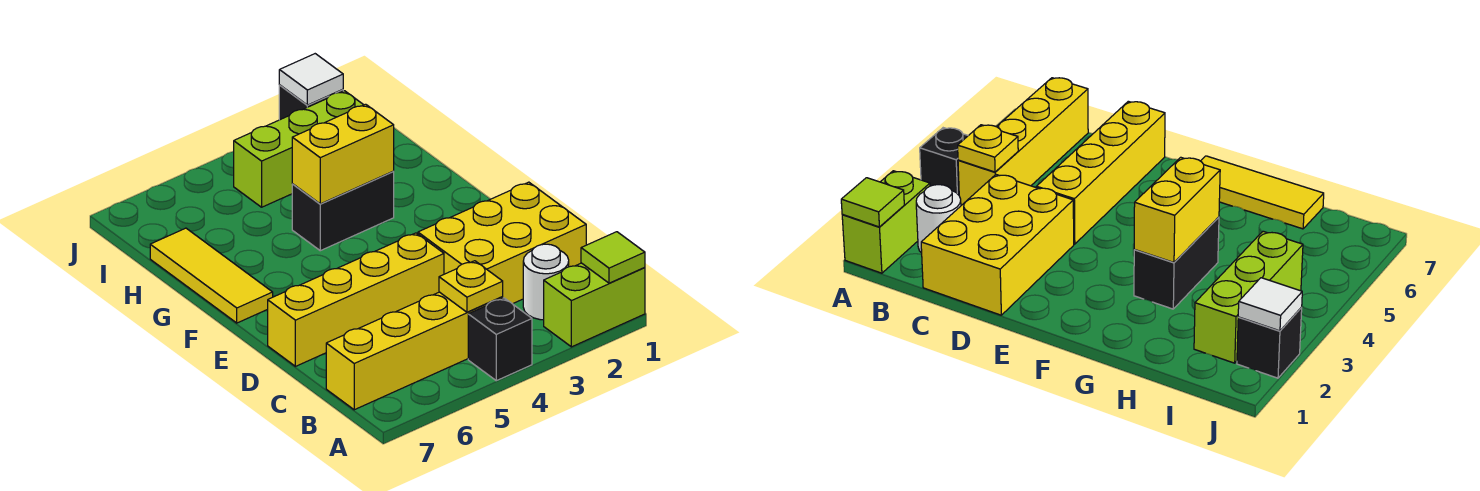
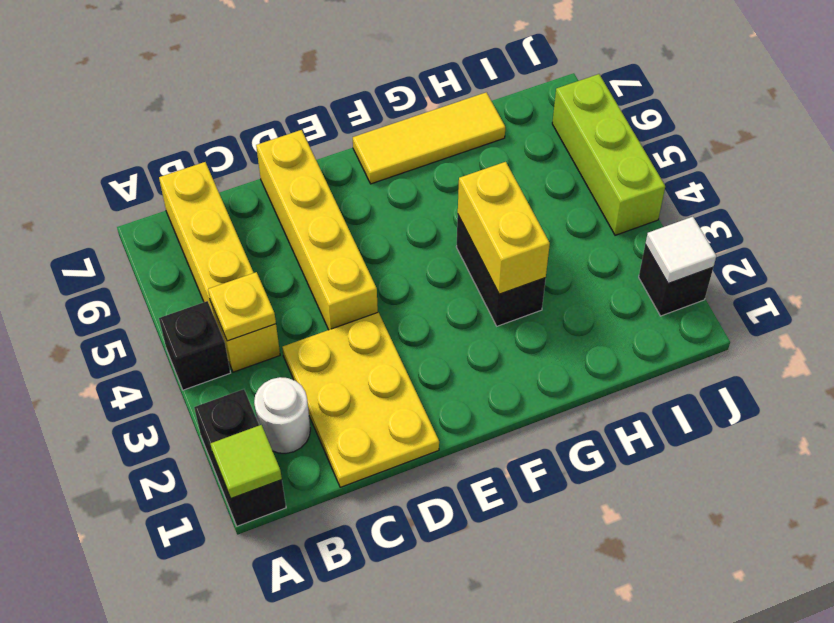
lime 1x2 brick [544,263,645,347] -> black 1x2 brick [194,389,286,526]
yellow 2x3 brick [418,182,586,304] -> yellow 2x3 plate [282,312,439,487]
lime 1x3 brick [233,91,363,207] -> lime 1x3 brick moved to [552,74,665,235]

